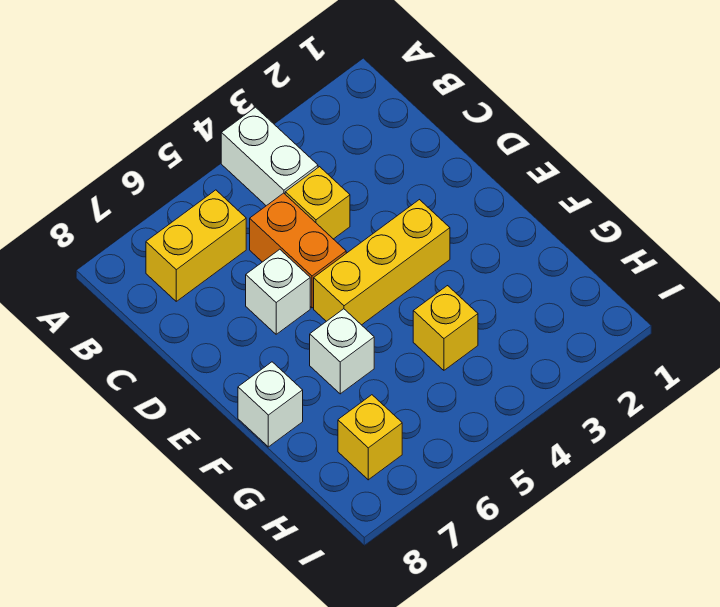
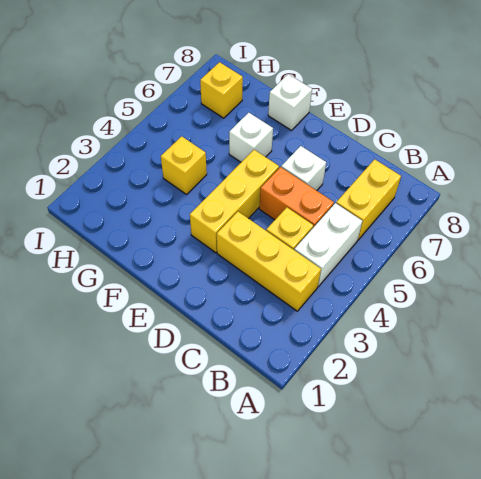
white 1x2 brick [221,107,318,206] -> white 1x2 brick turned to [295,203,362,287]
none -> yellow 1x3 brick [217,212,321,311]

